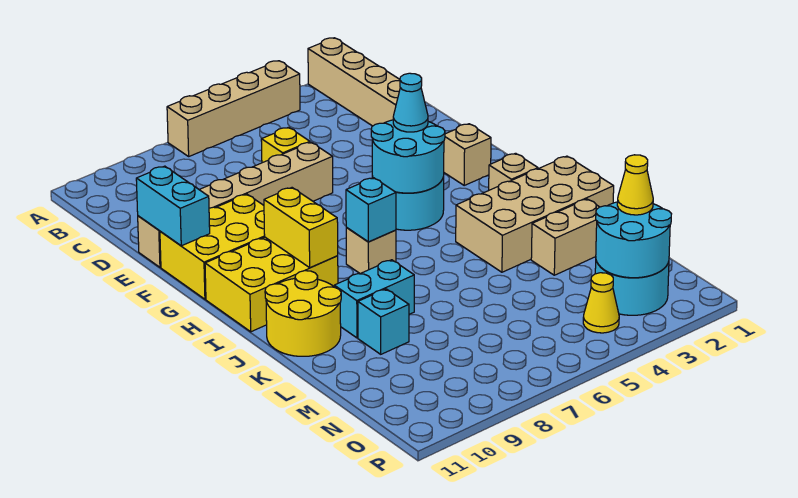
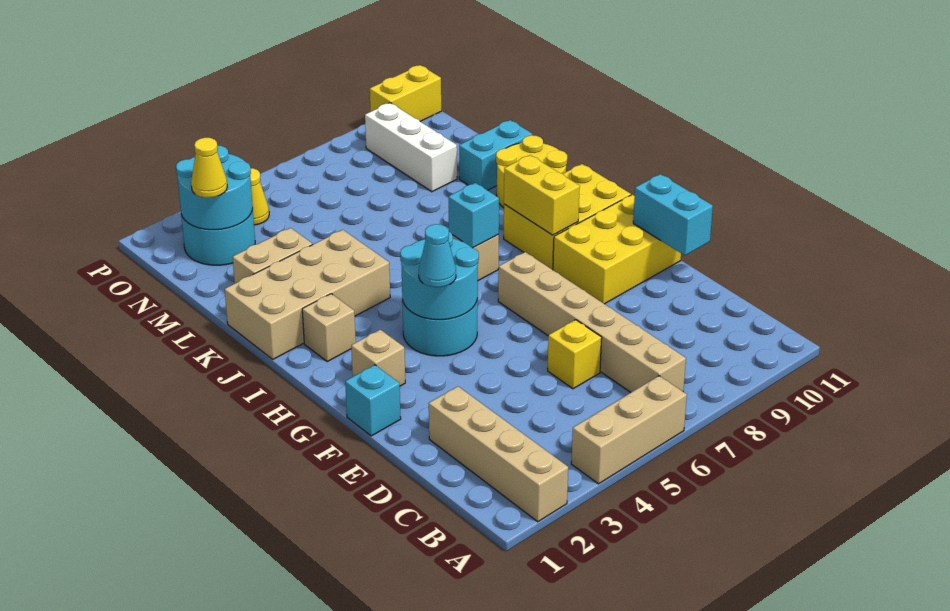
tan 1x4 brick [167,61,300,156] -> tan 1x3 brick [571,376,687,484]
tan 1x6 brick [138,142,333,267] -> tan 1x6 brick turned to [498,252,686,392]
cyan 1x2 brick [334,260,414,338] -> cyan 1x2 brick moved to [459,120,532,190]
cyan 1x1 brick [358,289,409,354] -> cyan 1x1 brick moved to [345,365,401,436]
none -> white 1x3 brick [365,103,457,192]
none -> yellow 1x2 brick [370,65,441,122]

